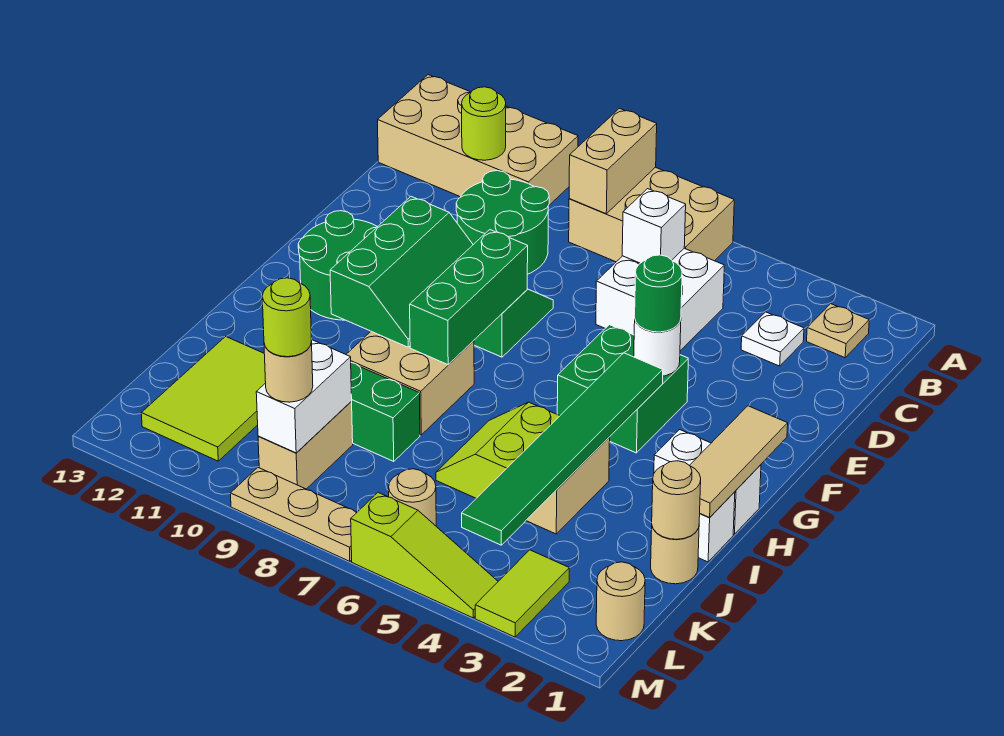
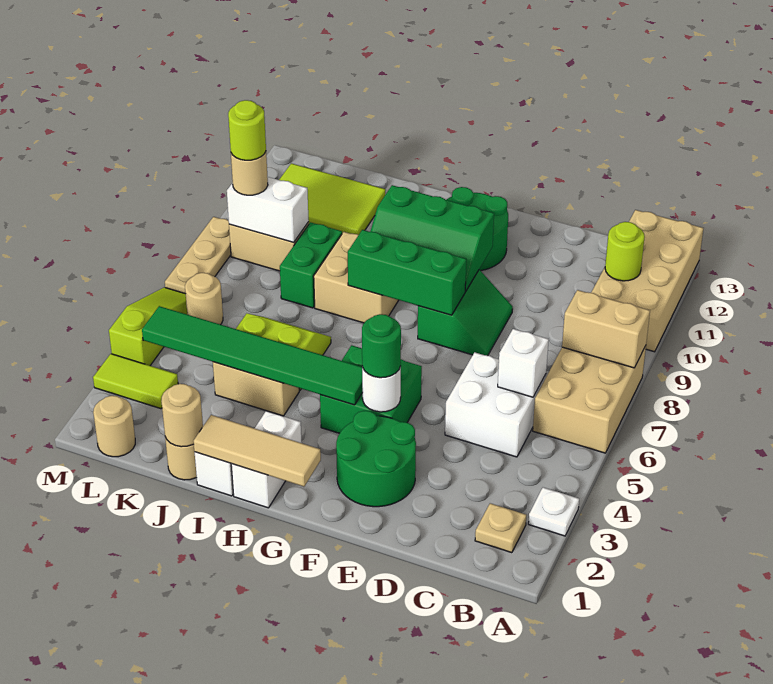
white 1x1 plate [741,312,804,366] -> white 1x1 plate moved to [528,487,579,536]
green 2x2 round brick [456,171,549,274] -> green 2x2 round brick moved to [336,411,416,507]
lime 1x3 slope [351,492,498,618] -> lime 1x3 slope turned to [109,287,187,366]

